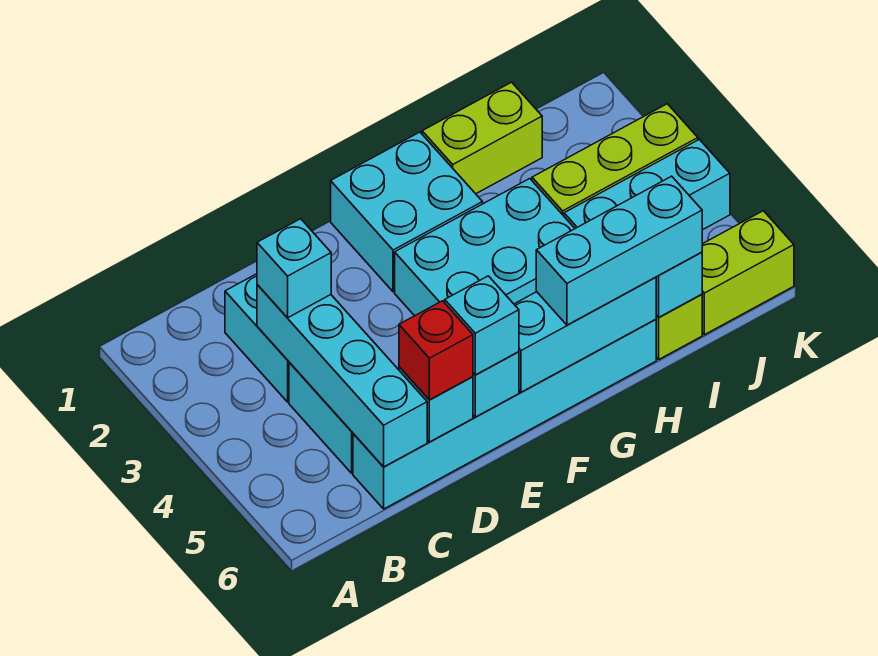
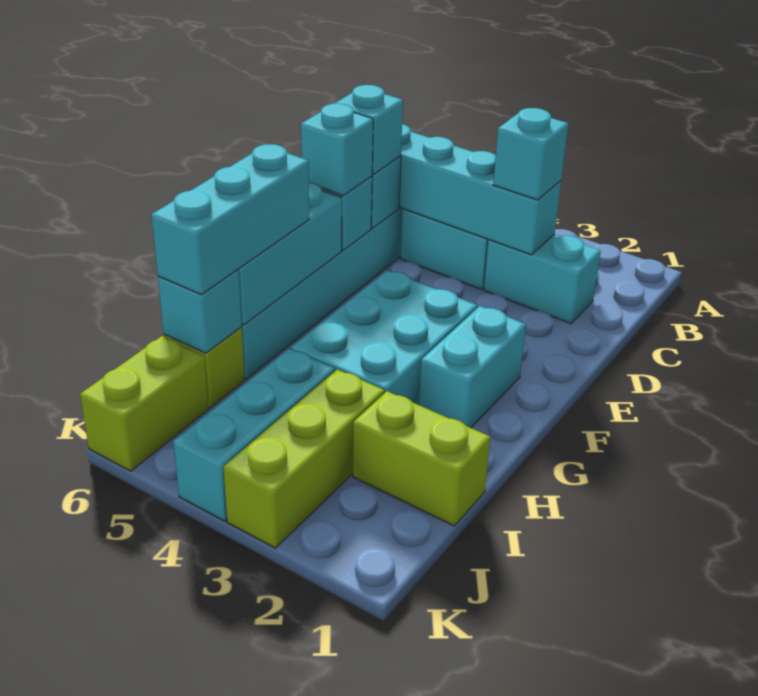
red 1x1 brick [399,301,473,400] -> cyan 1x1 brick [334,85,403,175]
cyan 2x2 brick [331,132,483,292] -> cyan 1x2 brick [419,306,526,428]
lime 1x2 brick [422,82,542,194] -> lime 1x2 brick turned to [353,391,490,526]

